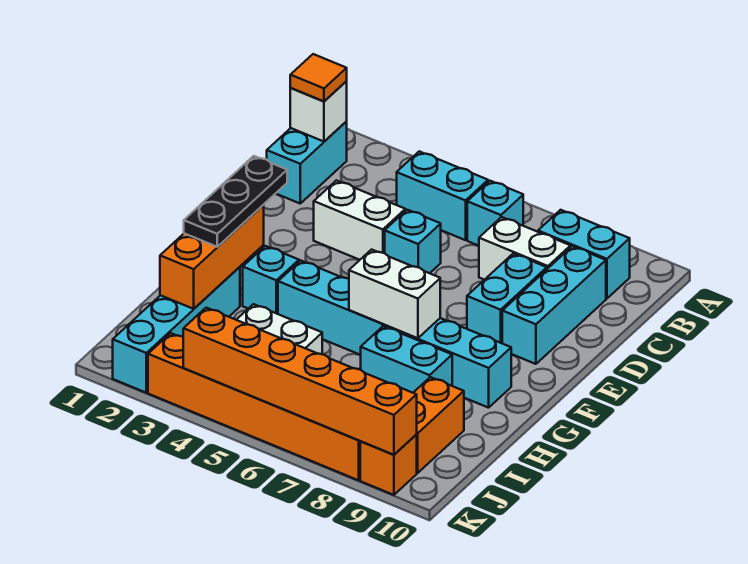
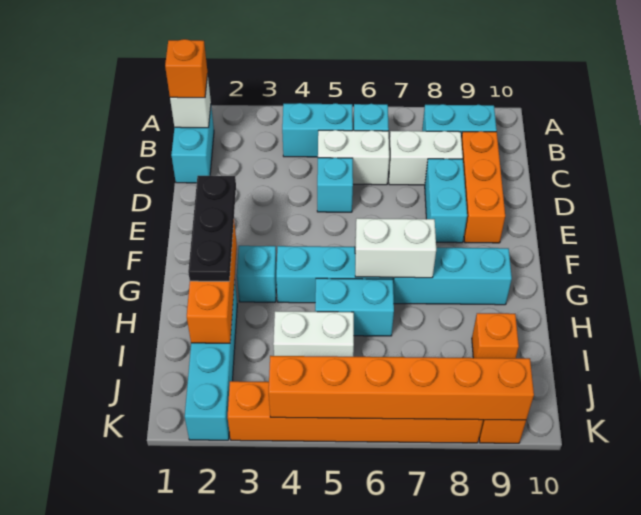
orange 1x1 tile [290,54,347,101] -> orange 1x1 brick [165,39,208,98]
cyan 1x3 brick [502,246,606,364] -> orange 1x3 brick [461,131,505,243]
white 1x2 brick [314,180,405,260] -> white 1x2 brick moved to [318,130,389,185]
cyan 1x2 brick [361,326,452,393] -> cyan 1x2 brick moved to [315,278,394,336]
orange 1x2 brick [413,377,464,473] -> orange 1x1 brick [472,313,519,358]

